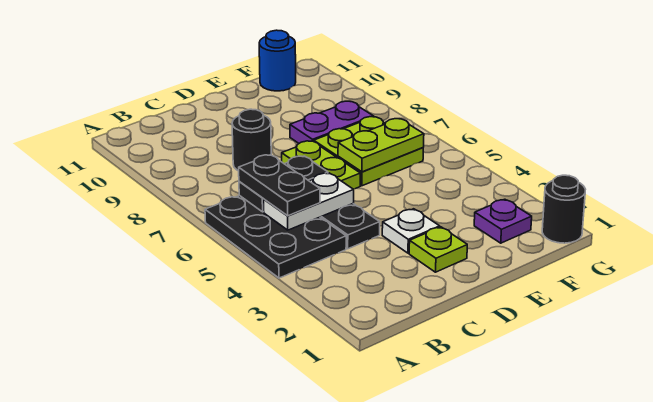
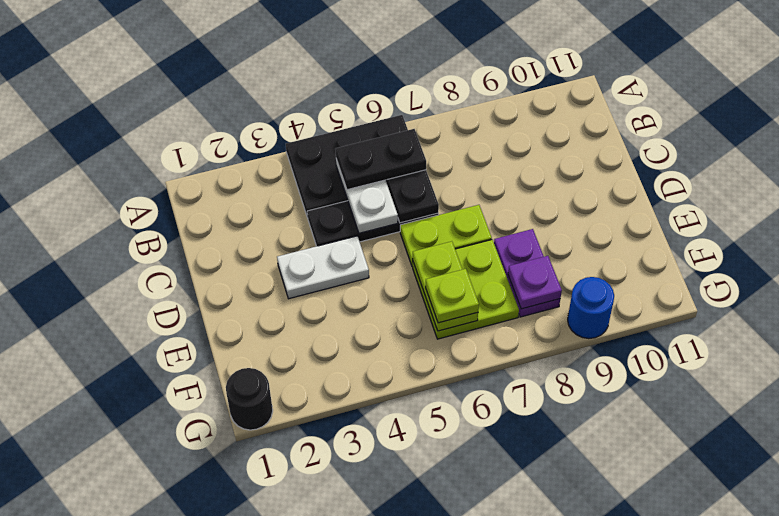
black 1x1 round brick [232,109,271,171] -> none
lime 1x1 plate [409,227,467,272] -> lime 1x1 plate moved to [426,269,479,323]
white 1x1 plate [382,209,440,253] -> white 1x2 plate [277,236,369,299]
purple 1x1 plate [474,199,532,243] -> purple 1x1 plate moved to [508,256,562,309]
blue 1x1 round brick [259,30,296,91] -> blue 1x1 round brick moved to [568,277,614,339]

